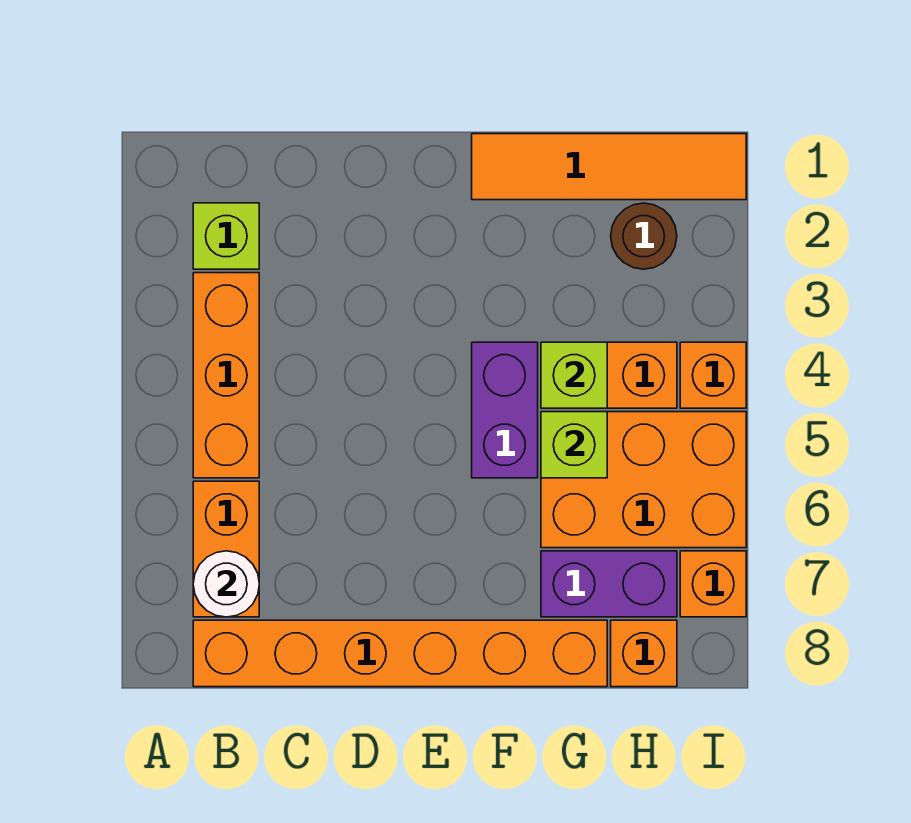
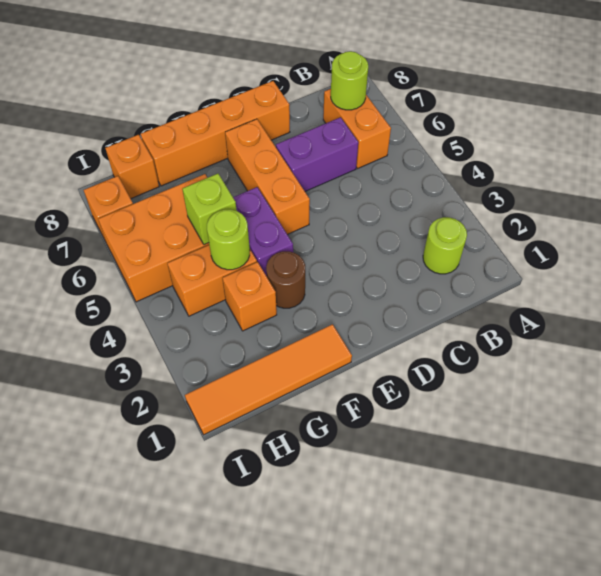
lime 1x1 brick [193,203,259,269] -> lime 1x1 round brick [423,217,467,274]
orange 1x3 brick [193,273,259,478] -> orange 1x3 brick moved to [225,119,310,235]
white 1x1 round brick [193,551,259,617] -> lime 1x1 round brick [331,51,368,110]
orange 1x6 brick [193,620,607,687] -> orange 1x4 brick [141,81,290,186]
lime 1x1 brick [541,342,607,408] -> lime 1x1 round brick [207,209,250,270]
purple 1x2 brick [541,551,677,617] -> purple 1x2 brick moved to [276,117,358,191]
brown 1x1 round brick [611,203,677,269] -> brown 1x1 round brick moved to [266,251,305,308]
orange 1x1 brick [680,342,746,408] -> orange 1x1 brick moved to [222,262,277,331]

